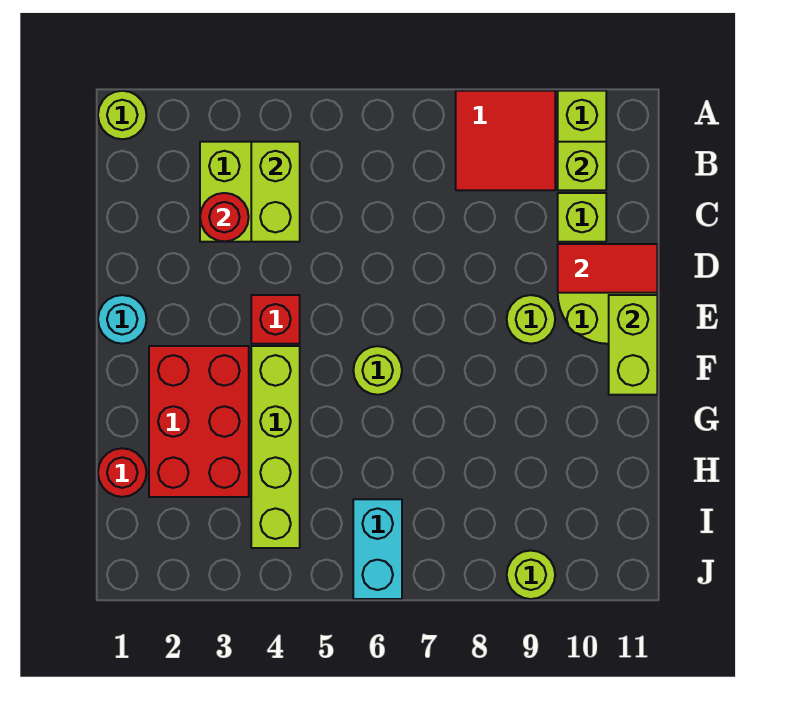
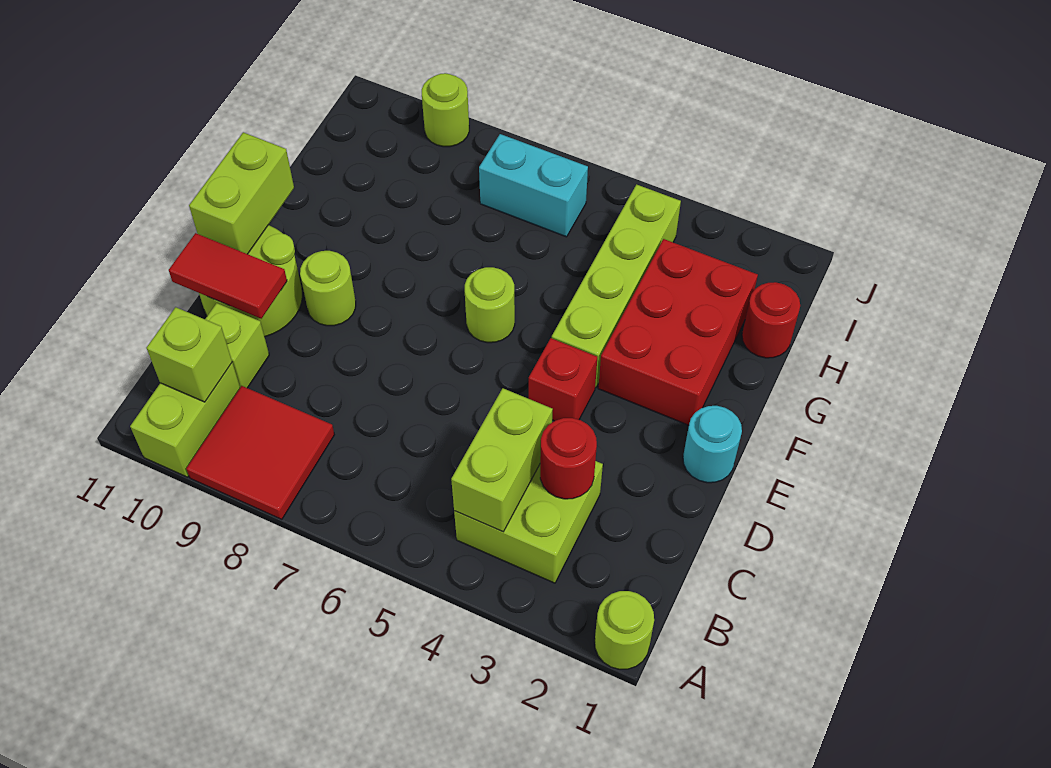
cyan 1x2 brick [353,499,402,599] -> cyan 1x2 brick turned to [479,134,588,237]

